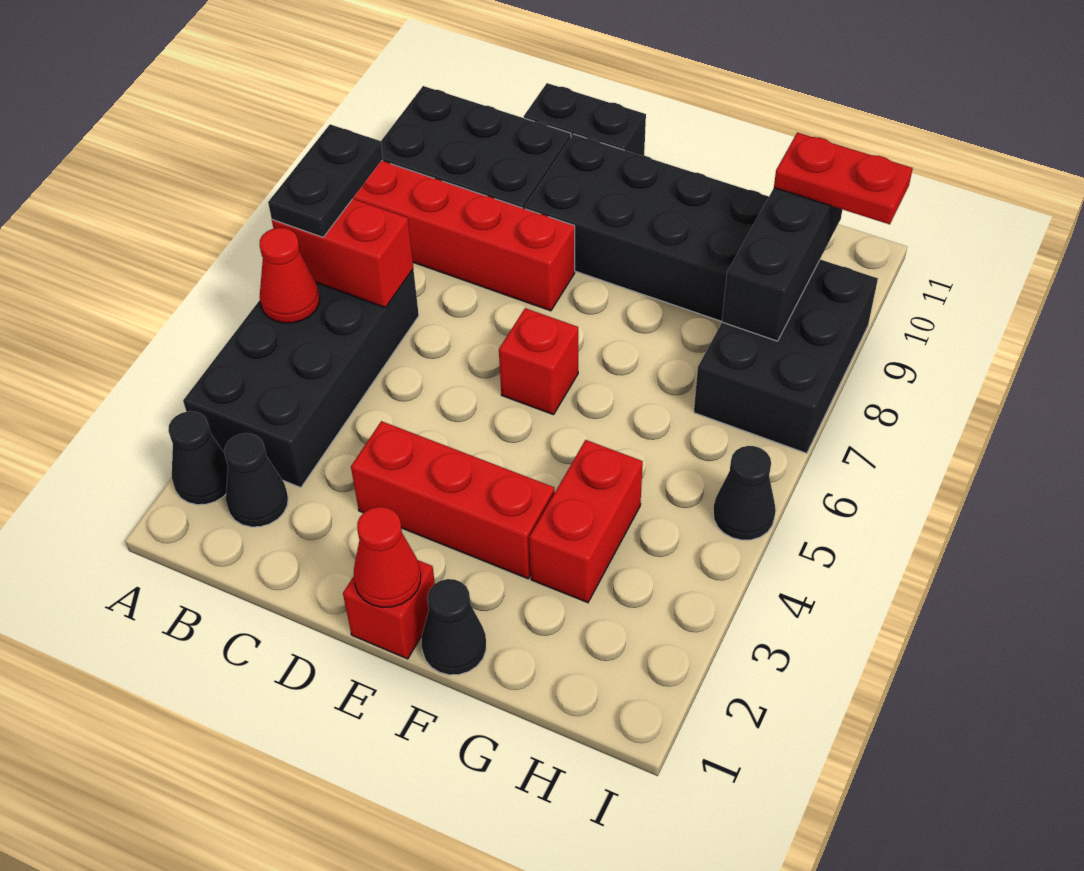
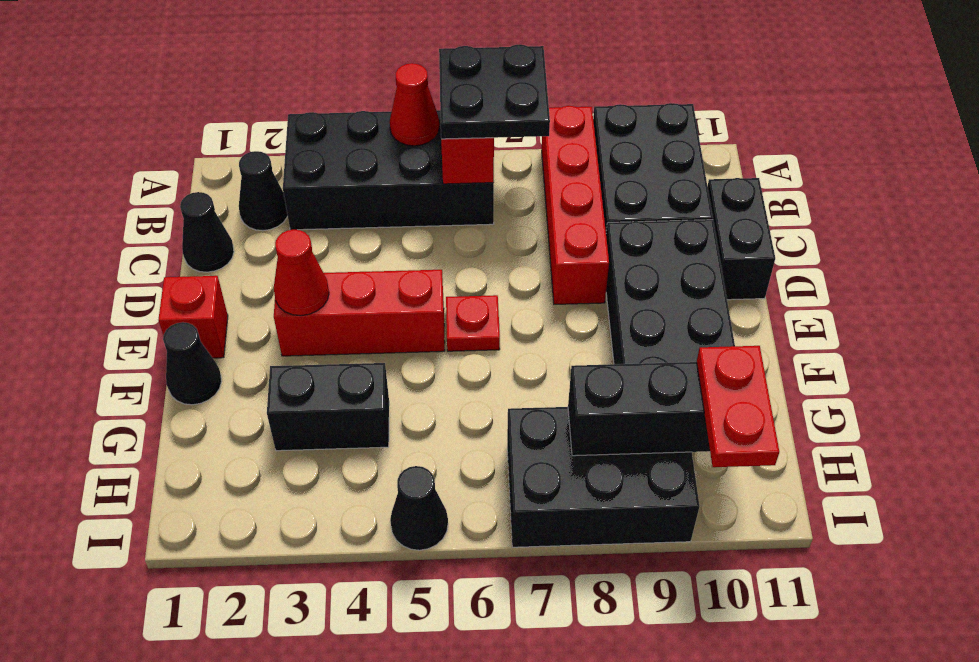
black 1x1 cone [168,411,228,505] -> black 1x1 cone moved to [180,192,234,272]
black 1x2 plate [268,124,383,237] -> black 2x2 plate [439,45,550,139]
red 1x3 brick [351,421,555,579] -> red 1x3 brick turned to [274,270,445,356]
red 1x1 cone [353,507,421,607] -> red 1x1 cone moved to [274,230,329,316]
red 1x1 brick [499,308,578,415] -> red 1x1 plate [446,295,500,351]
red 1x2 brick [529,440,643,603] -> black 1x2 brick [267,363,389,451]

